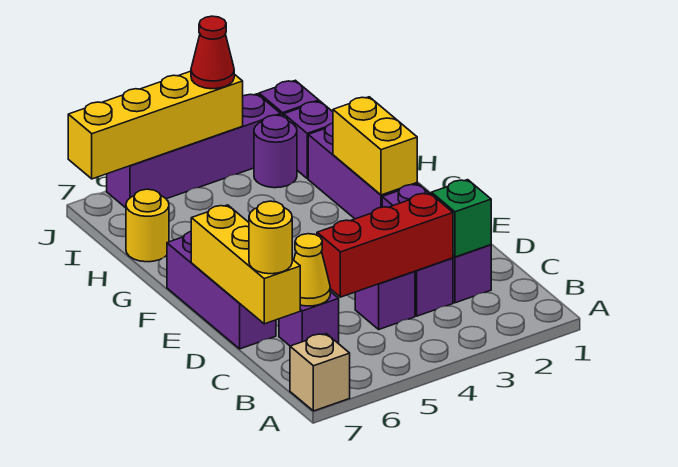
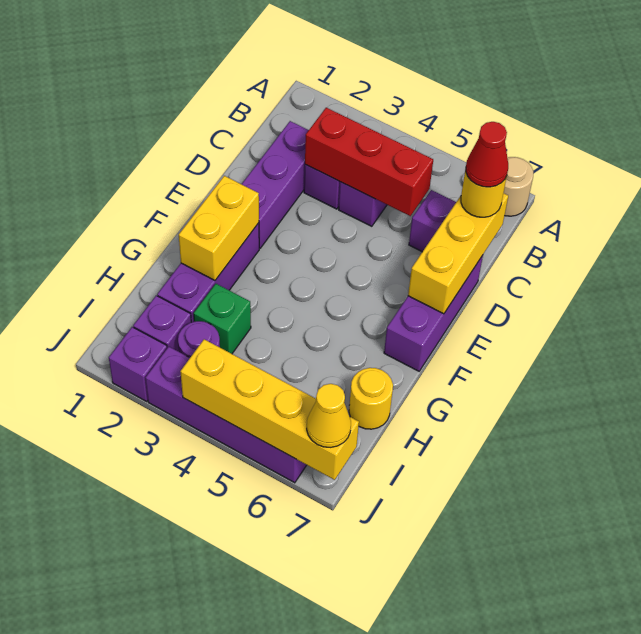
tan 1x1 brick [290,334,350,411] -> tan 1x1 round brick [504,157,533,216]
green 1x1 brick [431,180,491,257] -> green 1x1 brick moved to [194,284,251,354]
yellow 1x1 cone [294,234,330,306] -> yellow 1x1 cone moved to [307,384,351,447]
red 1x1 cone [191,16,234,89] -> red 1x1 cone moved to [466,122,508,187]

